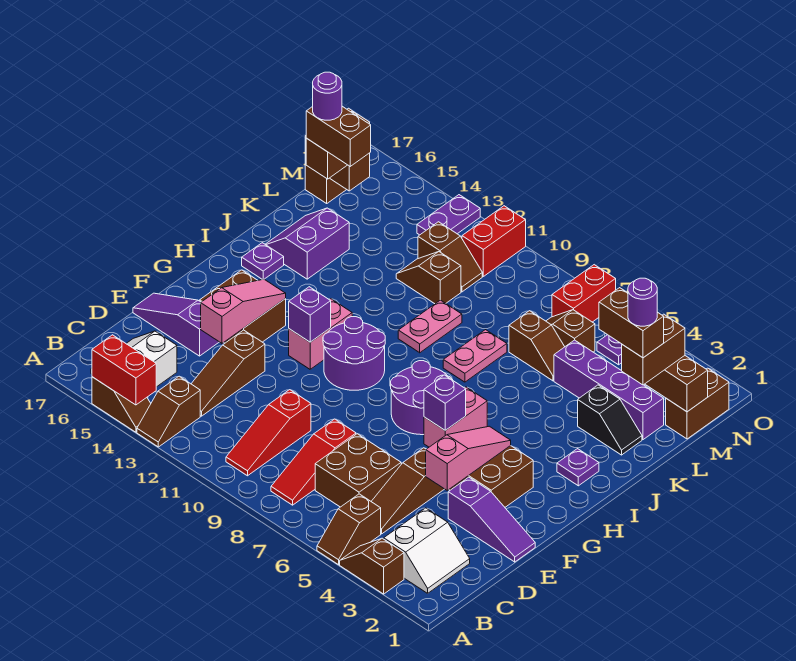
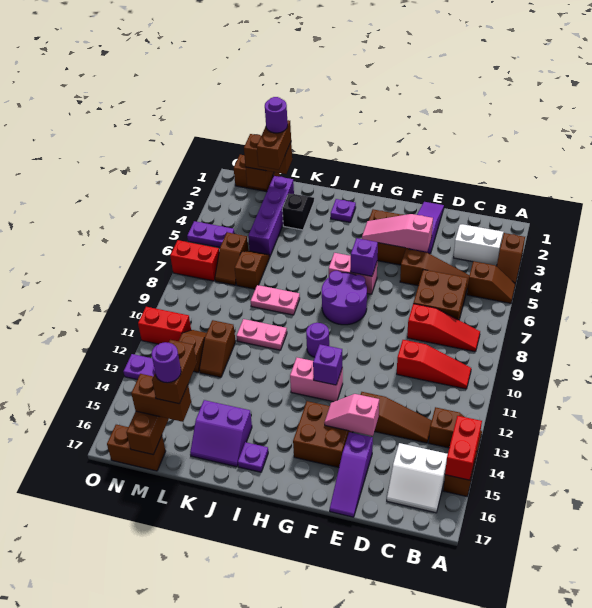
pink 1x3 slope [201,279,286,343] -> pink 1x2 slope [324,394,379,436]
purple 2x2 round brick [323,317,385,390] -> purple 1x1 round brick [306,323,329,357]

